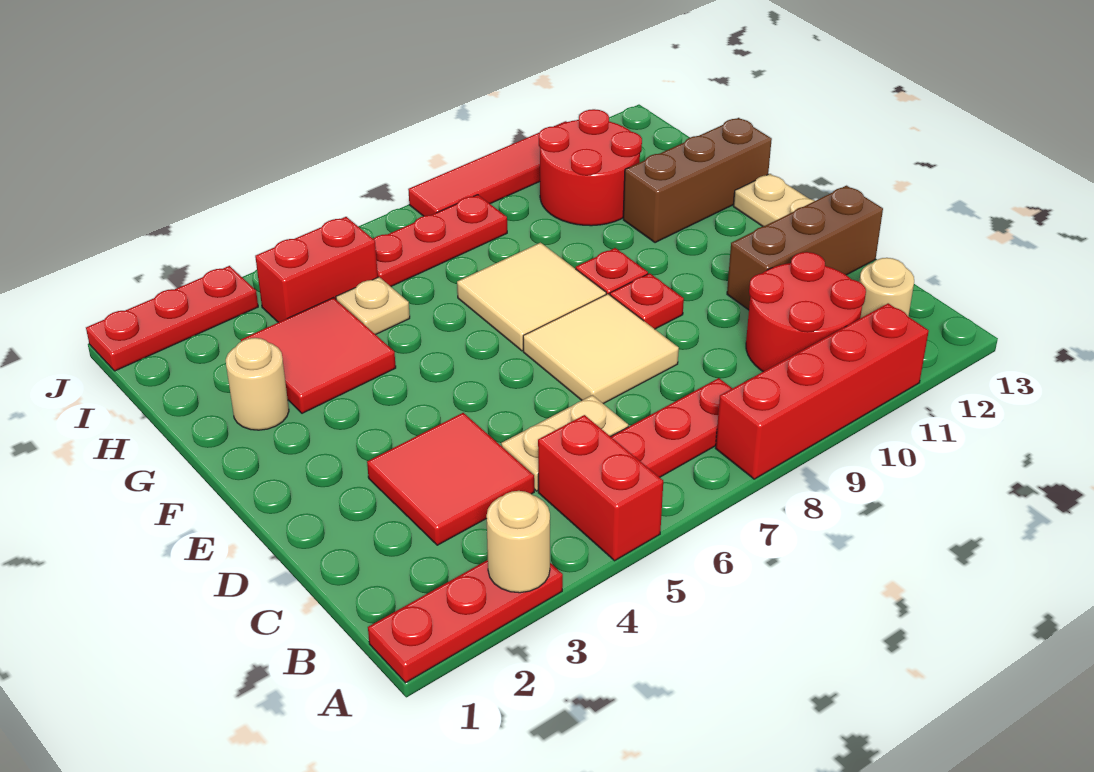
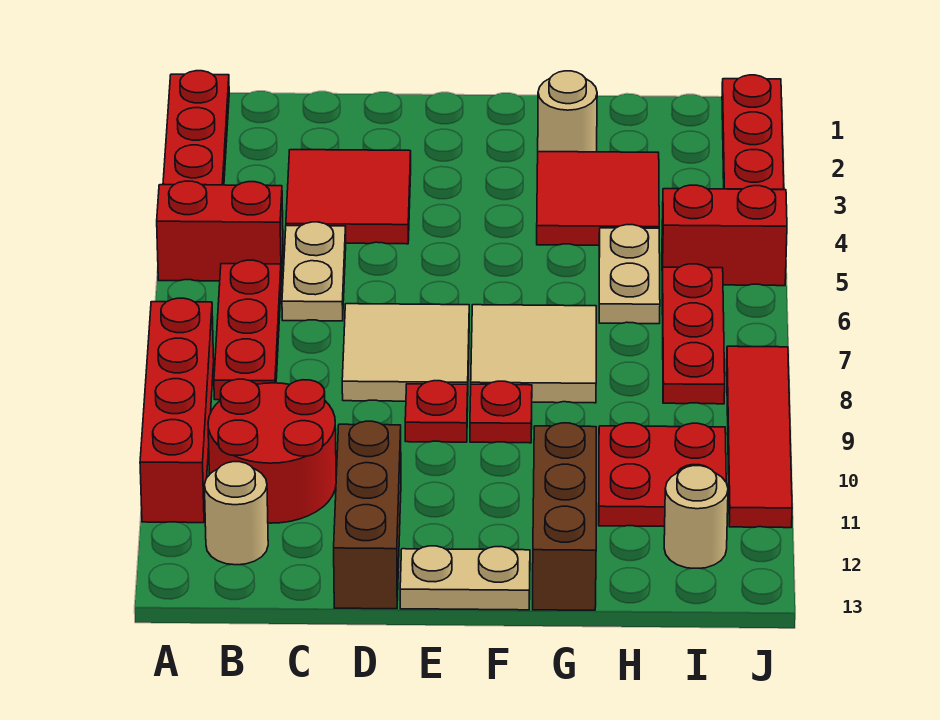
tan 1x1 round brick [486,491,550,593] -> tan 1x1 round brick moved to [664,466,728,568]
tan 1x1 plate [336,277,410,335] -> tan 1x2 plate [599,225,660,324]
red 2x2 round brick [539,109,642,226] -> red 2x2 plate [599,423,726,527]
red 1x2 brick [255,217,378,322] -> red 1x2 brick turned to [662,185,787,286]

